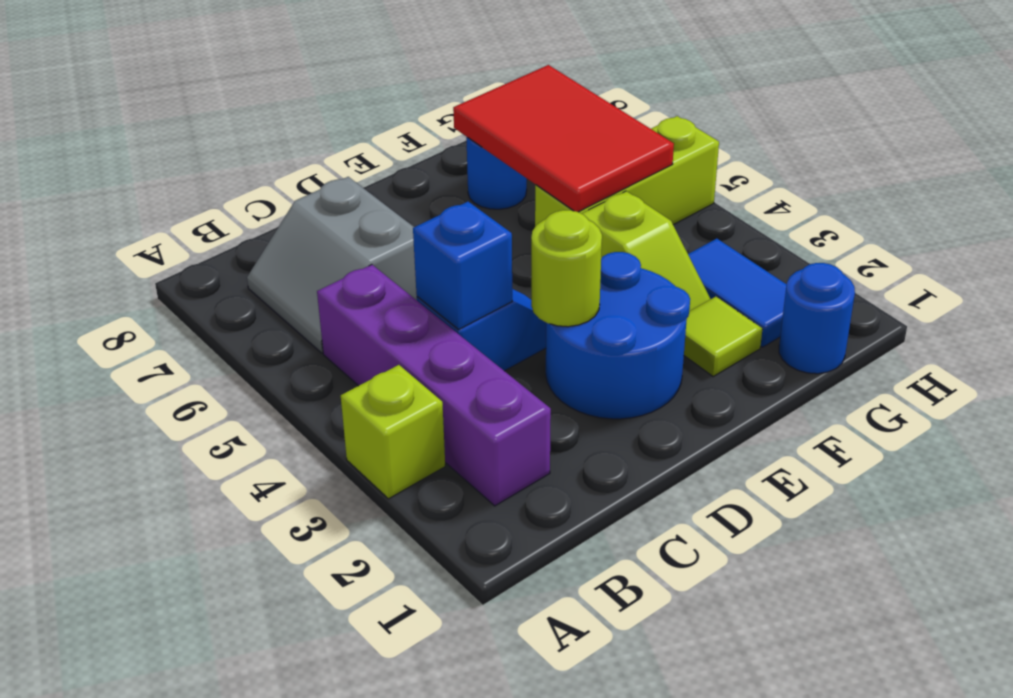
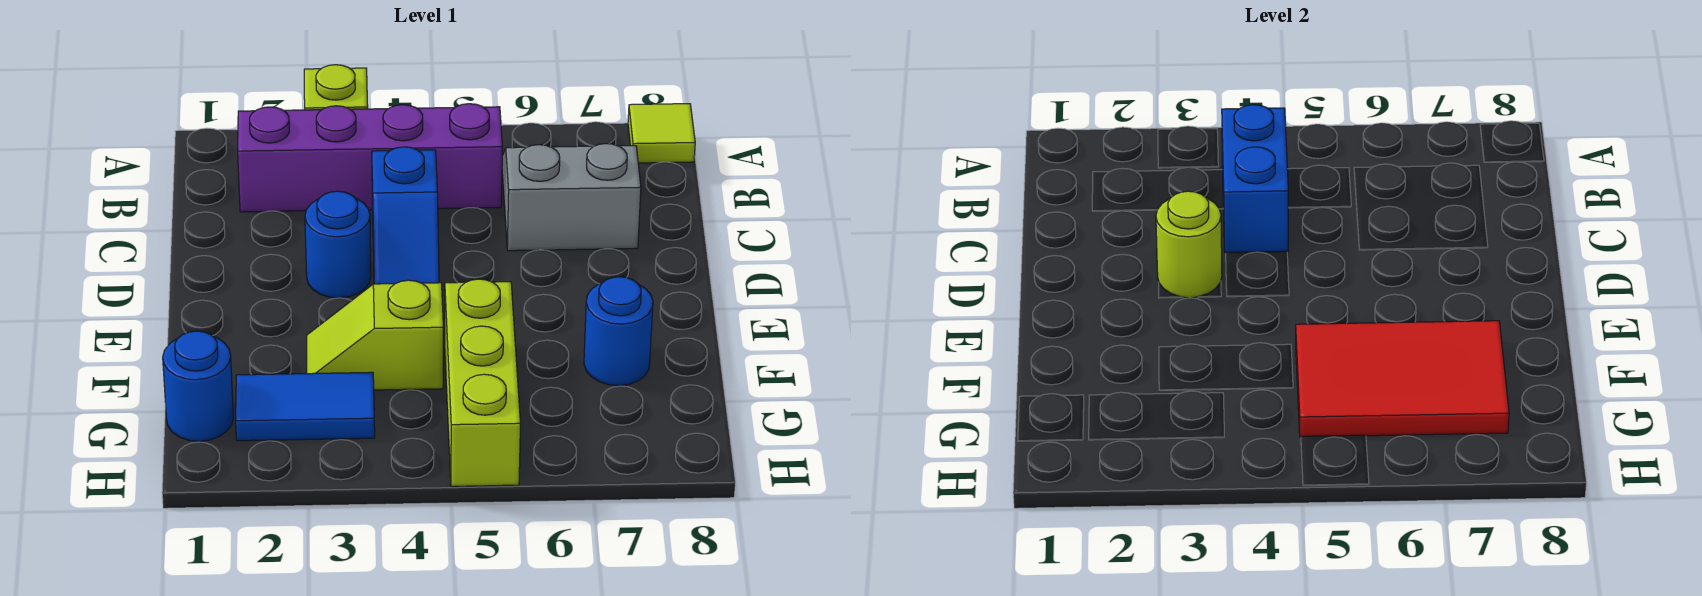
blue 1x1 brick [413,202,512,330] -> blue 1x2 brick [1222,105,1288,253]
blue 2x2 round brick [546,252,690,419] -> blue 1x1 round brick [305,191,371,298]
lime 1x1 tile [684,297,762,377] -> lime 1x1 tile moved to [628,104,695,163]

